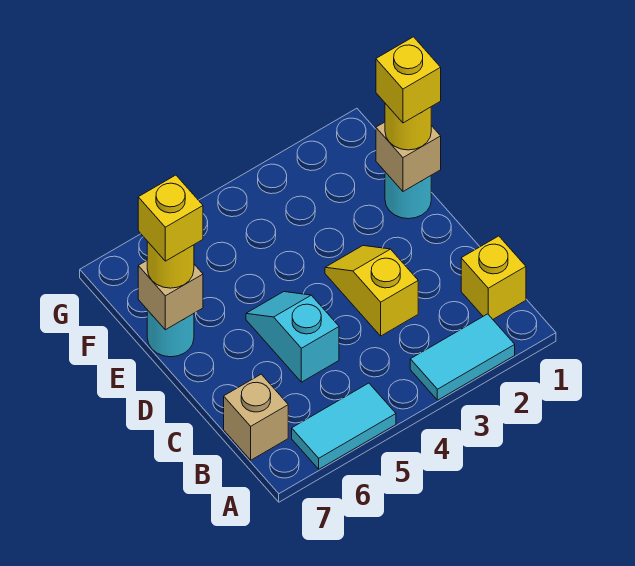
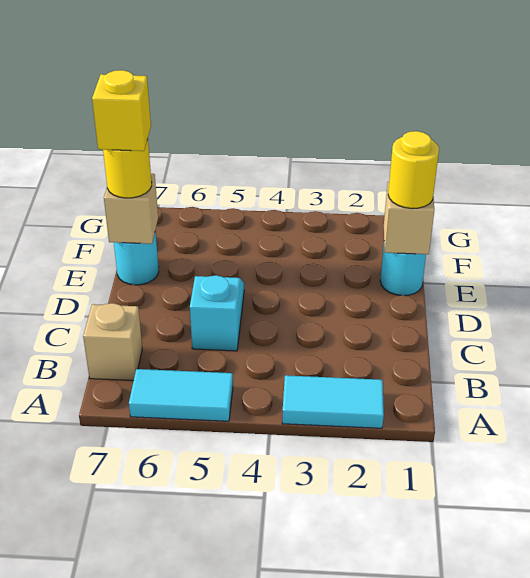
yellow 1x1 brick [461,236,526,319] -> none
yellow 1x2 slope [325,246,418,336] -> none
yellow 1x1 brick [376,37,441,123] -> none

